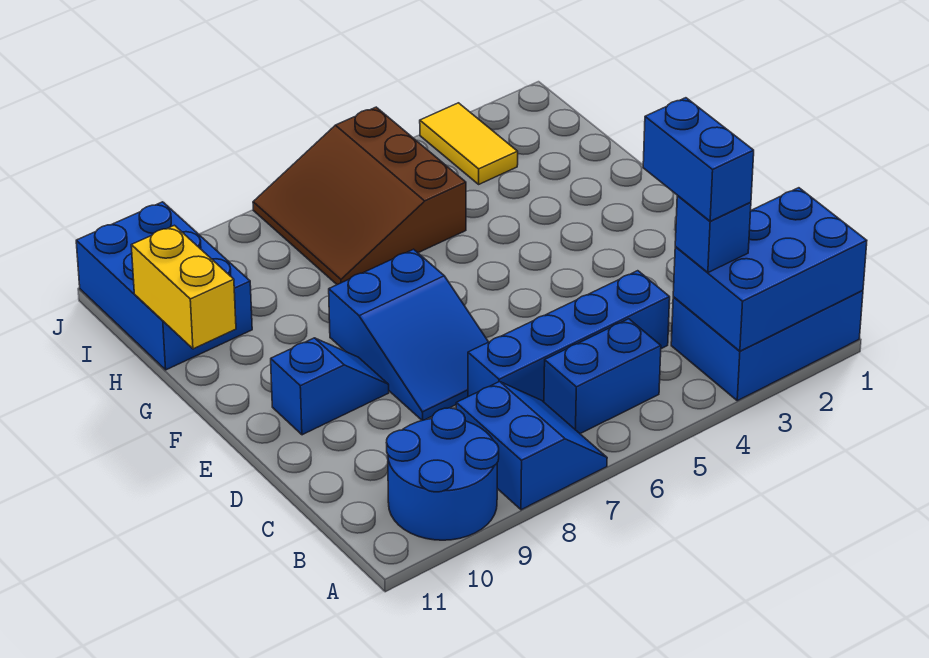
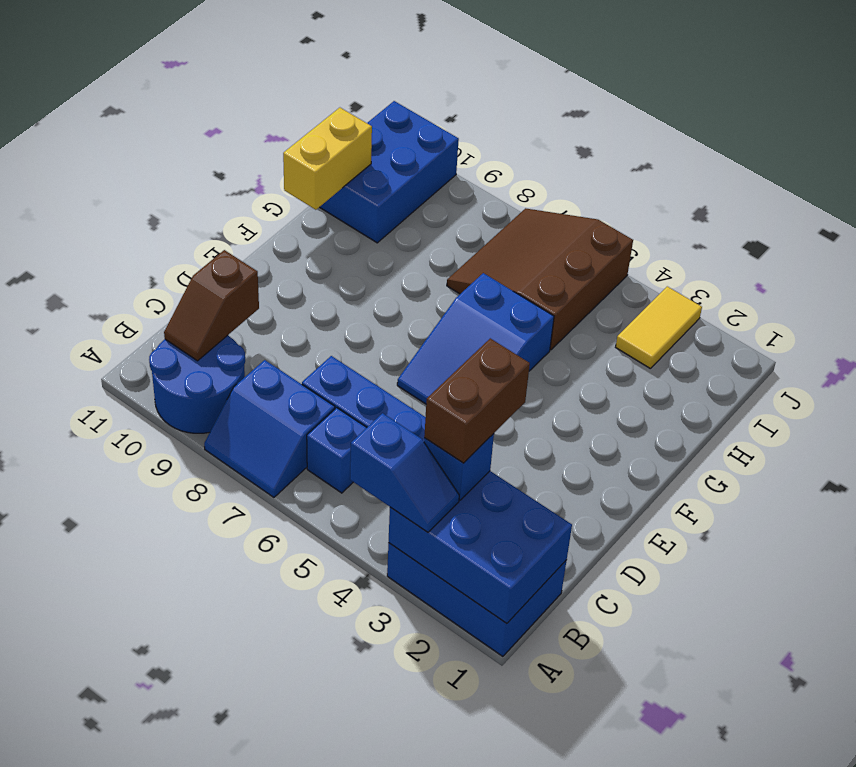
blue 2x2 slope [456,382,607,510] -> blue 2x2 slope turned to [204,360,335,497]
blue 1x2 brick [643,98,754,221] -> brown 1x2 brick [424,338,530,463]
blue 1x2 brick [544,319,661,434] -> blue 1x1 brick [307,408,367,493]
none -> brown 1x2 slope [164,250,259,361]
blue 2x3 slope [329,249,488,420] -> blue 2x3 slope moved to [397,273,554,404]
blue 1x2 slope [271,338,389,435] -> blue 1x2 slope moved to [350,413,459,532]

